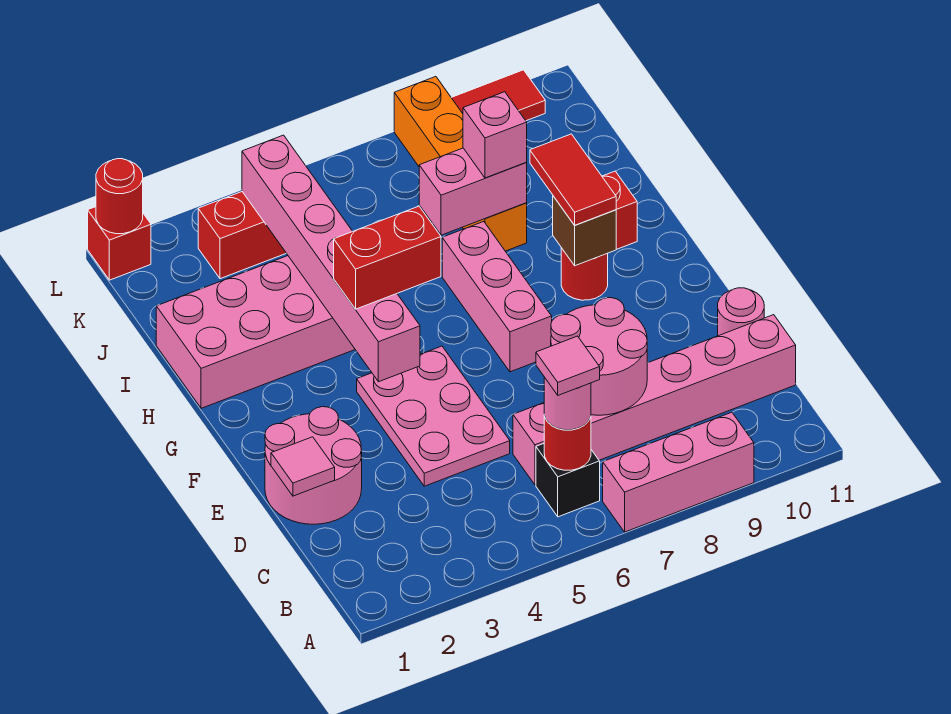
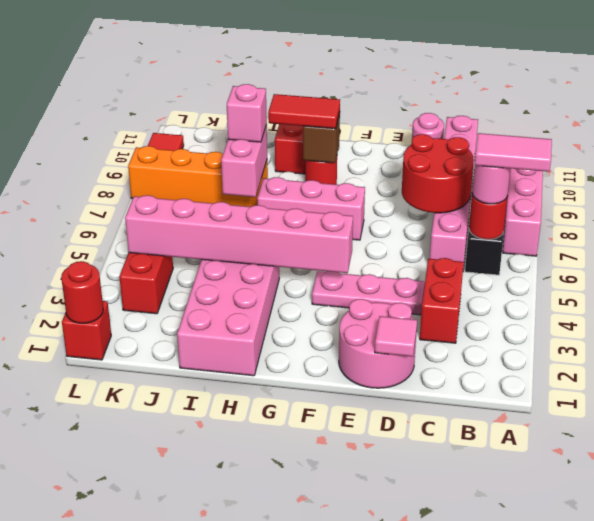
pink 1x1 tile [536,336,600,395] -> pink 1x2 tile [475,133,552,172]
pink 2x2 round brick [551,298,647,415] -> red 2x2 round brick [402,134,474,213]
pink 2x3 plate [357,346,510,486] -> pink 1x3 plate [312,271,425,315]
red 1x2 brick [334,206,441,309] -> red 1x2 brick moved to [420,258,464,343]

